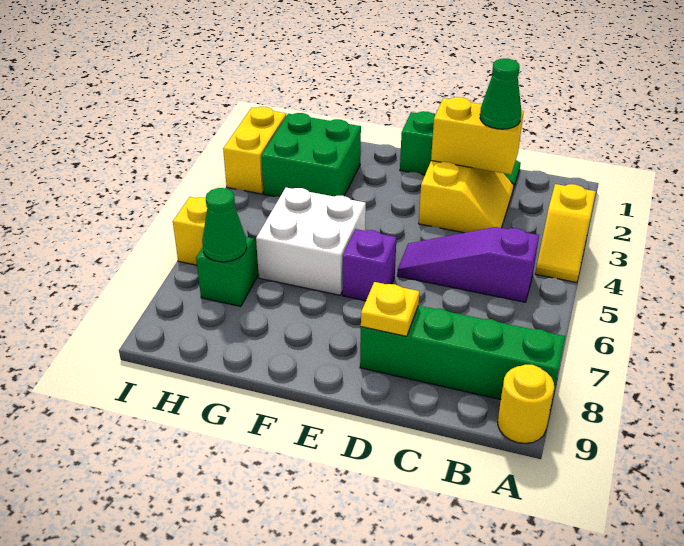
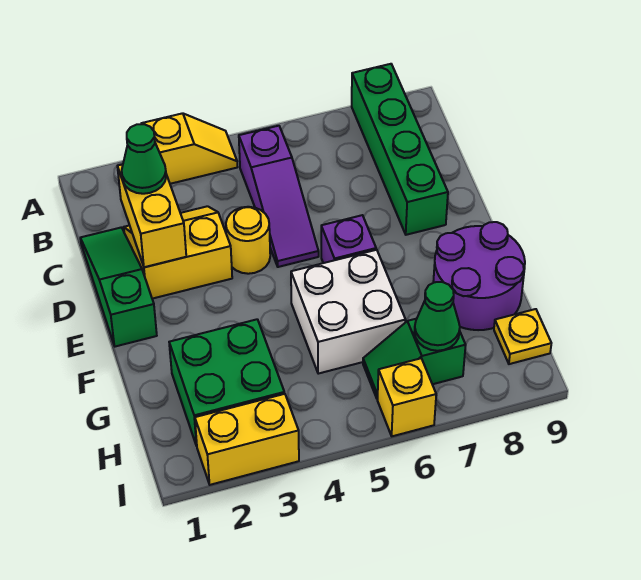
yellow 1x1 round brick [498,365,554,444] -> yellow 1x1 round brick moved to [226,207,270,274]
yellow 1x1 plate [361,282,419,336] -> yellow 1x1 plate moved to [494,309,551,364]
none -> purple 2x2 round brick [433,222,525,330]

